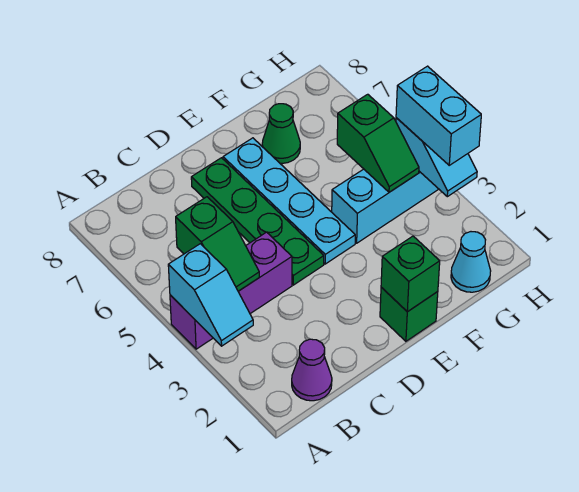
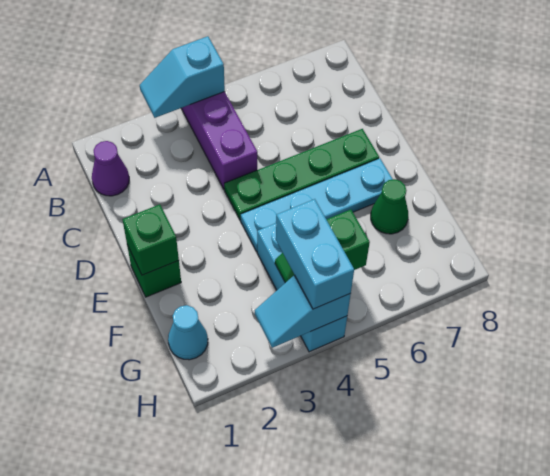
green 1x2 slope [176,197,259,291] -> none
cyan 1x2 brick [396,66,481,165] -> cyan 1x2 brick turned to [276,199,354,309]

